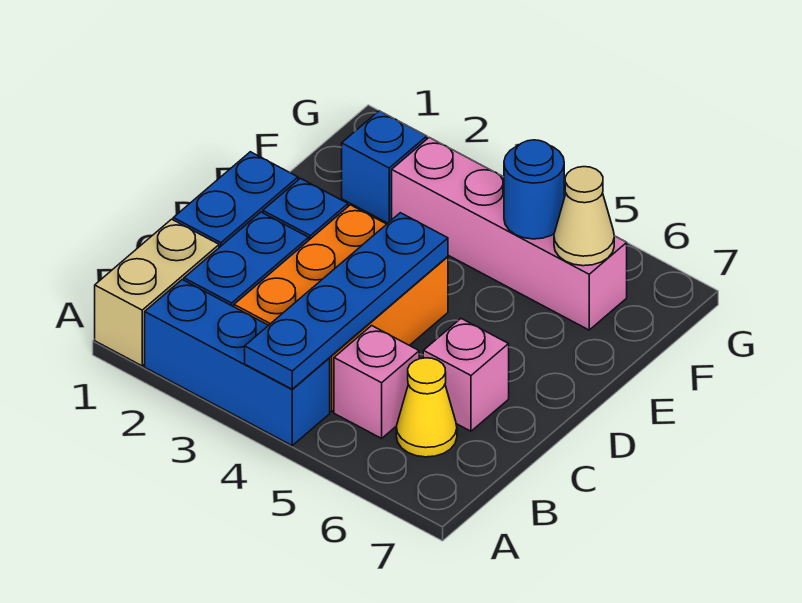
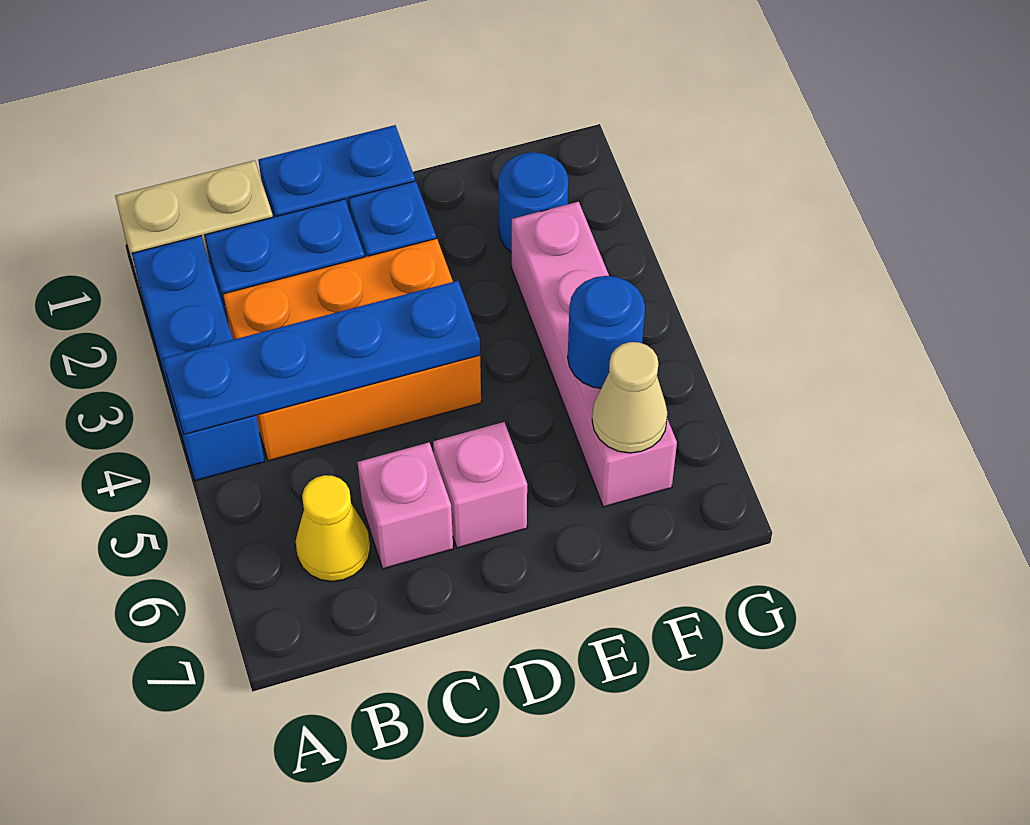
pink 1x1 brick [334,326,419,438] -> pink 1x1 brick moved to [433,422,527,548]
blue 1x1 brick [342,111,427,223] -> blue 1x1 round brick [498,152,568,252]

